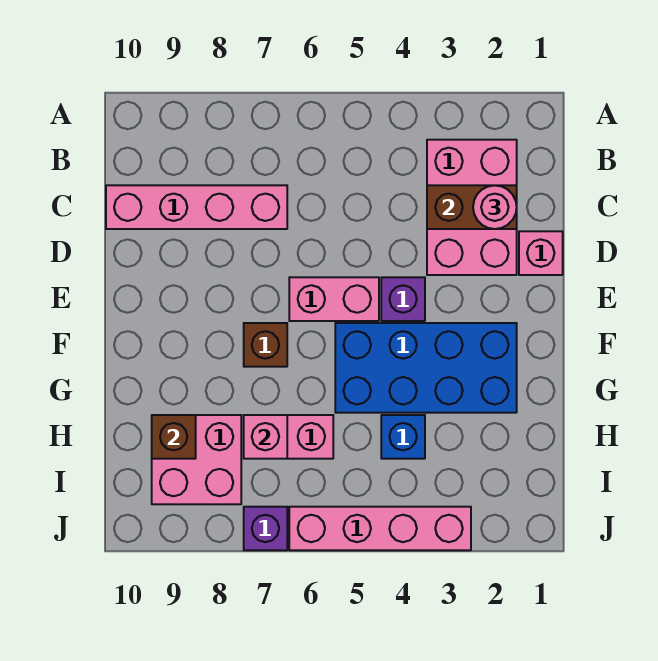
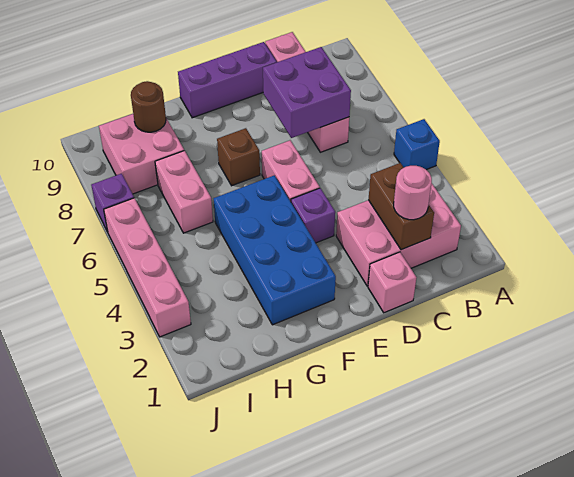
none -> purple 2x2 brick [263,47,351,138]
none -> purple 1x3 brick [178,42,277,118]
blue 1x1 brick [381,415,425,459] -> blue 1x1 brick moved to [394,119,440,170]
pink 1x1 brick [244,415,287,459] -> none
brown 1x1 brick [152,415,196,459] -> brown 1x1 round brick [131,81,166,132]

